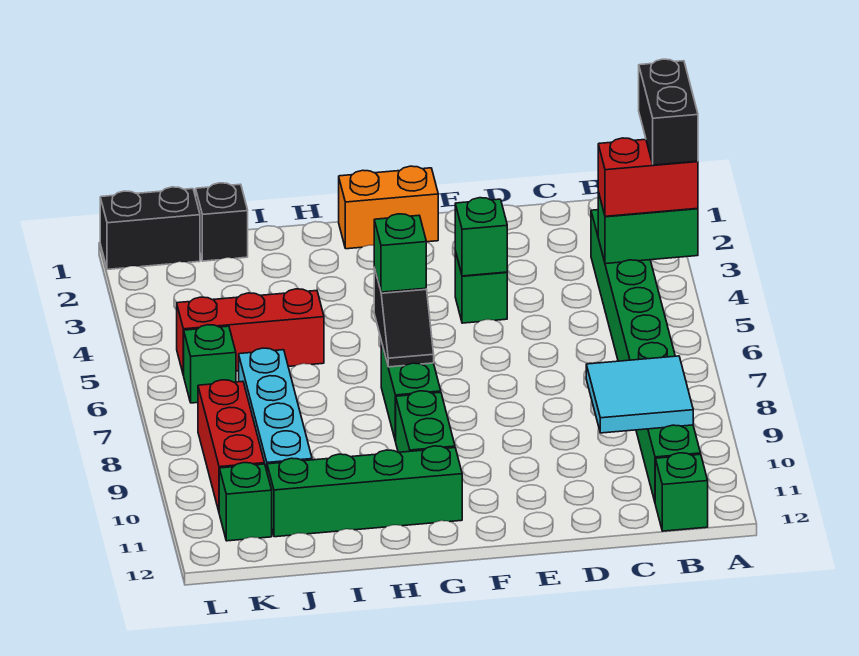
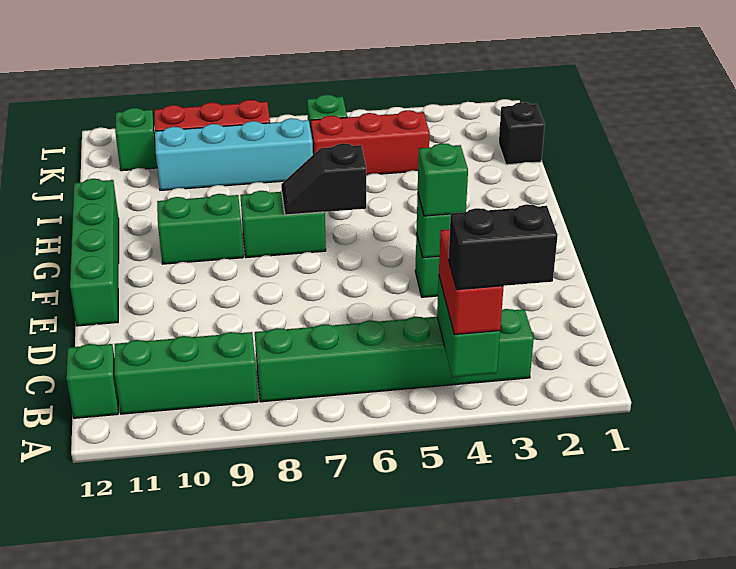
cyan 2x2 tile [586,356,693,433] -> none
orange 1x2 brick [339,166,438,249] -> none
green 1x1 brick [374,214,426,292] -> green 1x1 brick moved to [418,143,468,216]
green 1x4 brick [267,446,462,537] -> green 1x4 brick moved to [70,179,119,326]
red 1x3 brick [177,289,324,375] -> red 1x3 brick turned to [311,110,429,175]
black 1x2 brick [100,187,200,269] -> none

